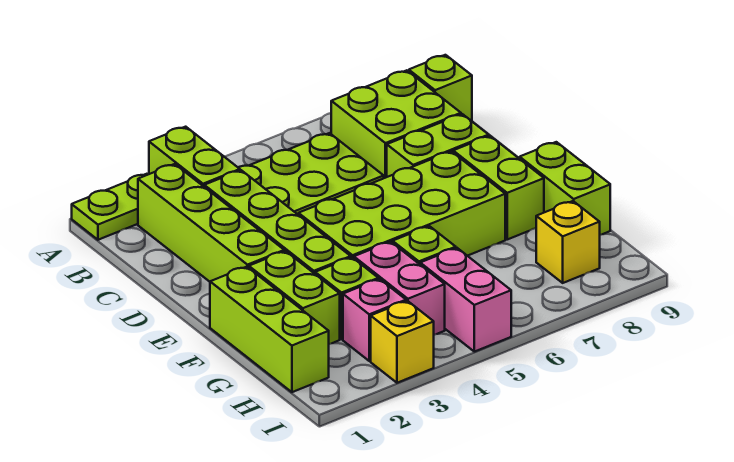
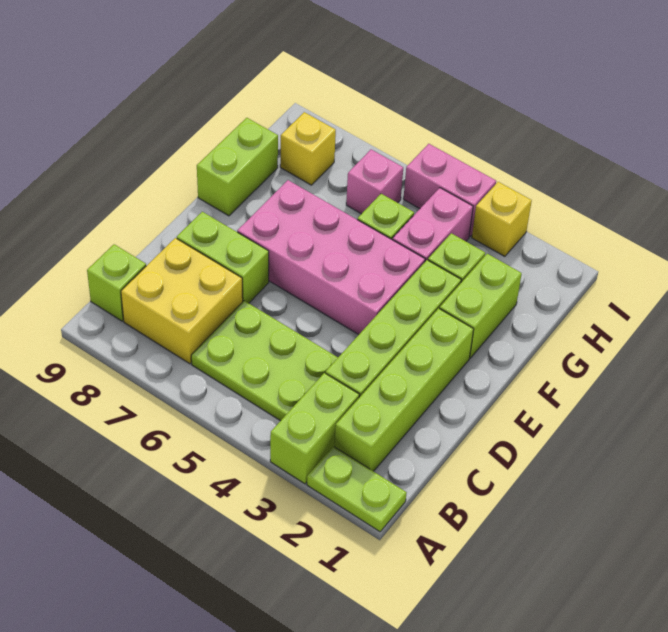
lime 2x2 brick [331,70,461,178] -> yellow 2x2 brick [121,238,243,364]
lime 2x4 brick [298,151,505,258] -> pink 2x4 brick [237,180,425,335]
lime 1x2 brick [453,136,544,239] -> none
lime 1x3 brick [210,267,329,392] -> none
pink 1x1 brick [343,279,406,361] -> pink 1x1 brick moved to [346,149,403,214]
pink 1x2 brick [420,248,511,352] -> pink 1x2 brick turned to [403,144,496,237]

